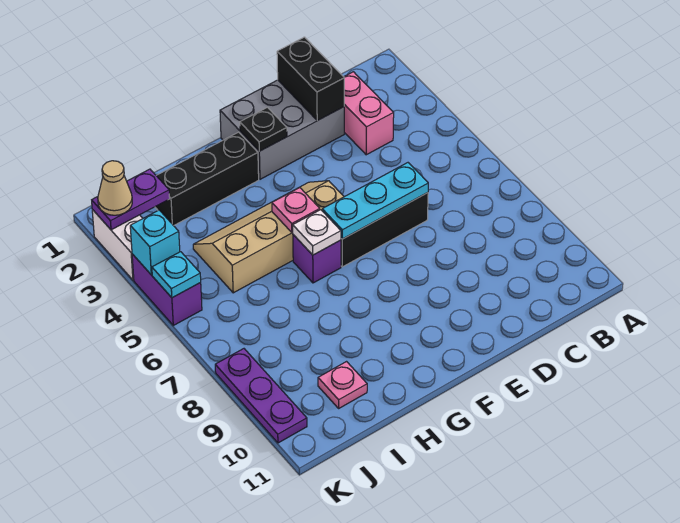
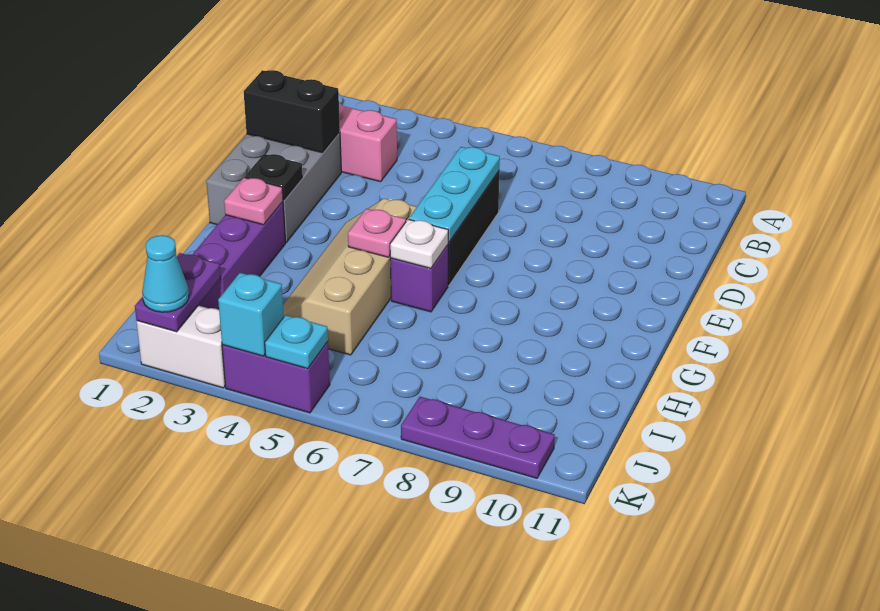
black 1x3 brick [155,132,259,226] -> purple 1x3 brick [192,202,285,310]
pink 1x1 plate [318,362,367,408] -> pink 1x1 plate moved to [224,178,283,225]
tan 1x1 cone [98,161,132,215] -> cyan 1x1 cone [142,235,189,312]

